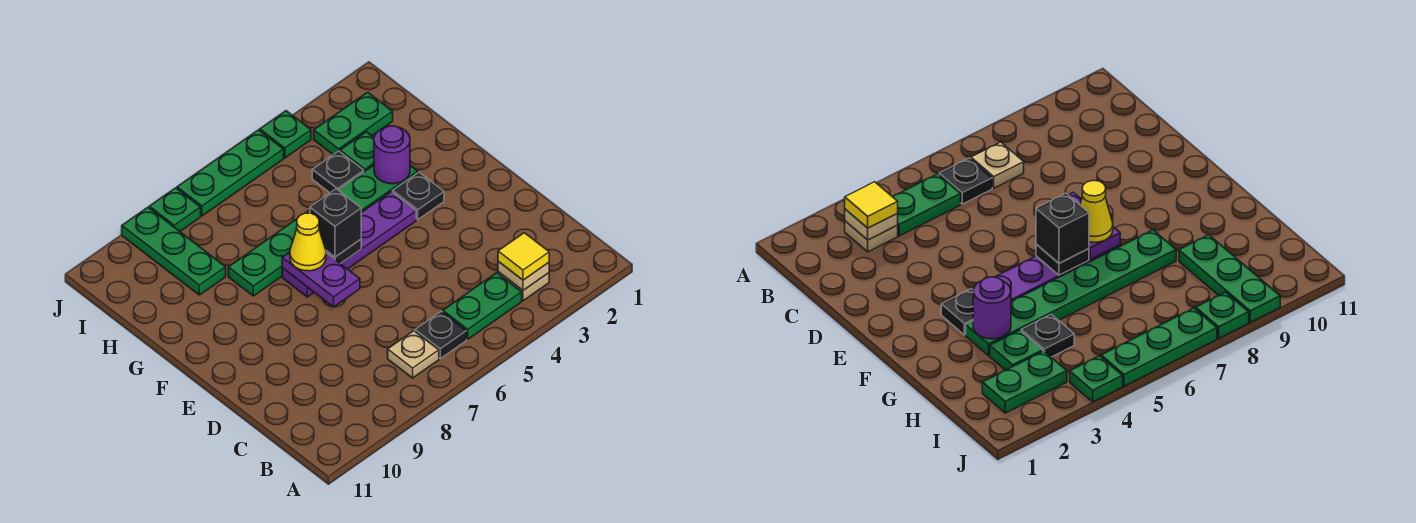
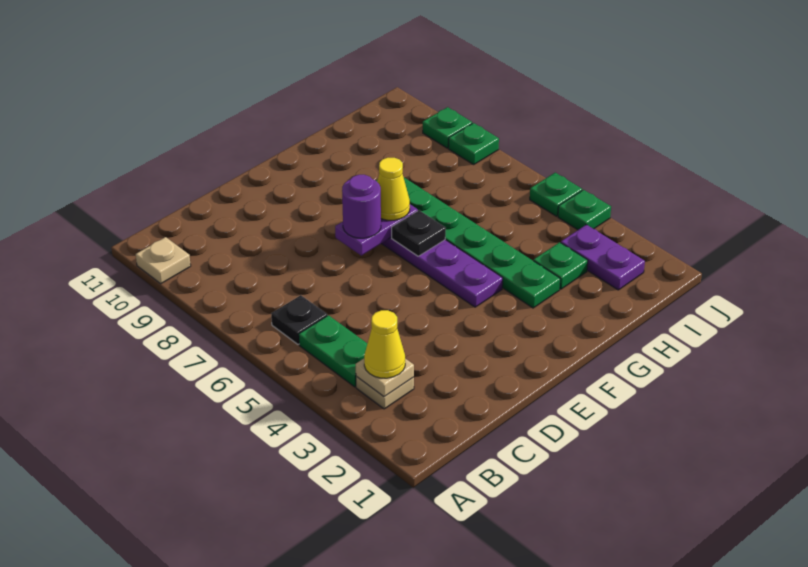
yellow 1x1 tile [498,233,549,280] -> yellow 1x1 cone [364,310,405,378]
tan 1x1 plate [388,331,439,378] -> tan 1x1 plate moved to [136,237,191,284]
black 1x1 plate [393,173,444,220] -> none
black 1x1 brick [310,189,361,257] -> none
purple 1x1 round brick [374,126,410,184] -> purple 1x1 round brick moved to [342,175,381,238]
black 1x1 plate [312,151,364,193] -> none
green 1x3 plate [122,207,226,295] -> green 1x1 plate [423,107,472,148]
green 1x2 plate [314,92,393,155] -> purple 1x2 plate [561,225,645,290]
green 1x3 plate [177,130,284,216] -> green 1x1 plate [530,173,582,216]

